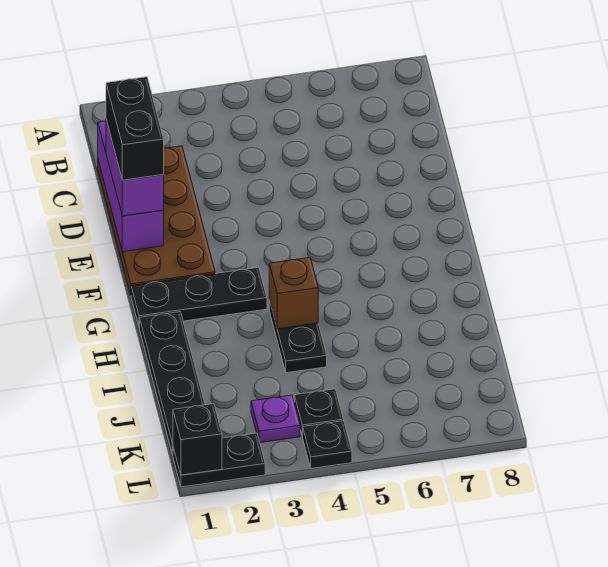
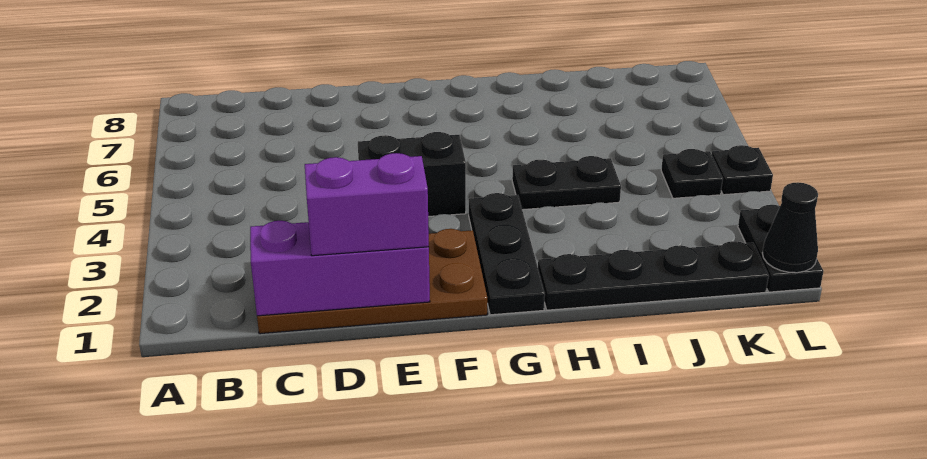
black 1x2 brick [106,77,164,180] -> black 1x2 brick moved to [358,132,466,217]
brown 1x1 brick [269,257,318,329] -> none
purple 1x1 plate [251,395,300,443] -> none
black 1x1 brick [173,404,222,475] -> black 1x1 cone [762,182,818,273]

